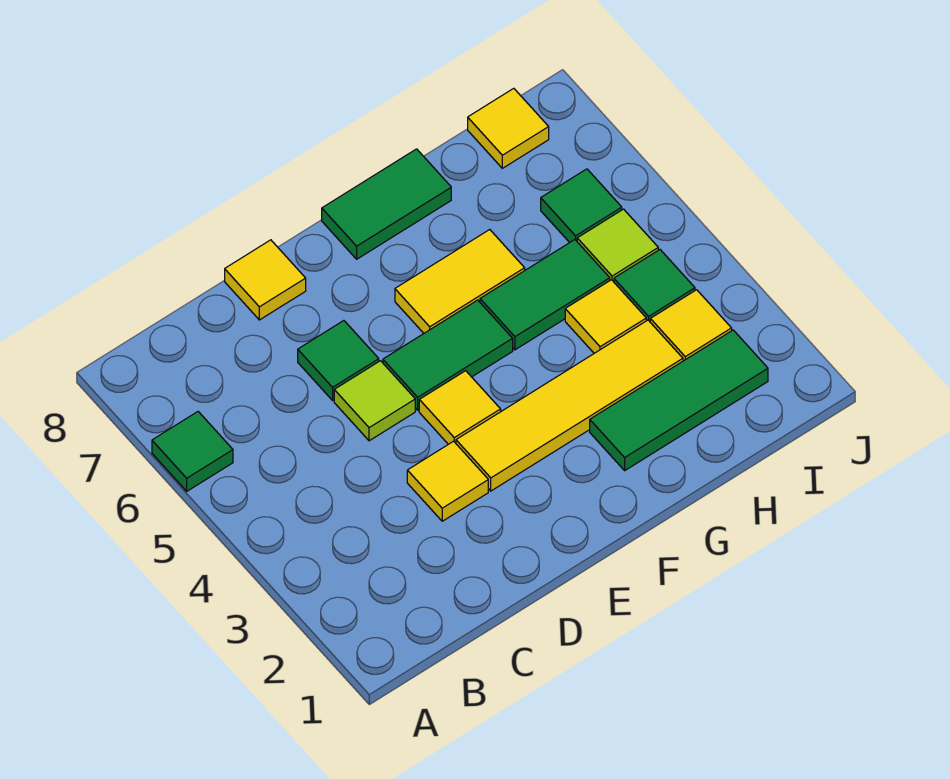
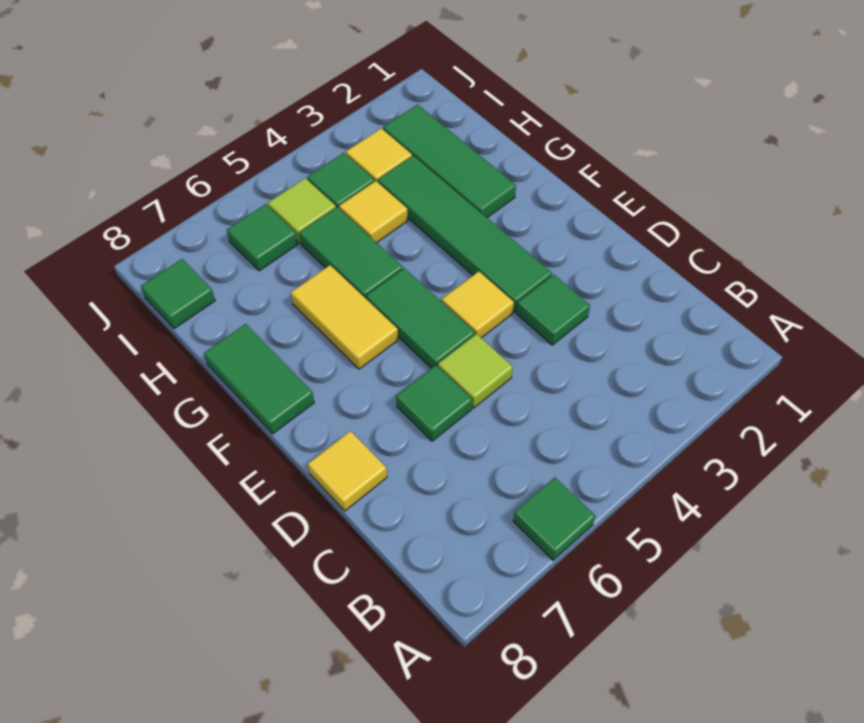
yellow 1x1 tile [407,441,488,521] -> green 1x1 tile [516,275,590,345]
yellow 1x4 tile [456,320,683,491] -> green 1x4 tile [378,156,552,312]
yellow 1x1 tile [468,88,549,168] -> green 1x1 tile [141,259,215,329]

